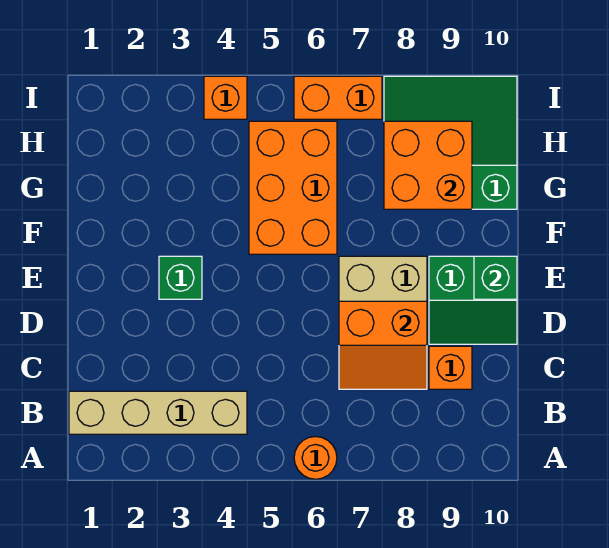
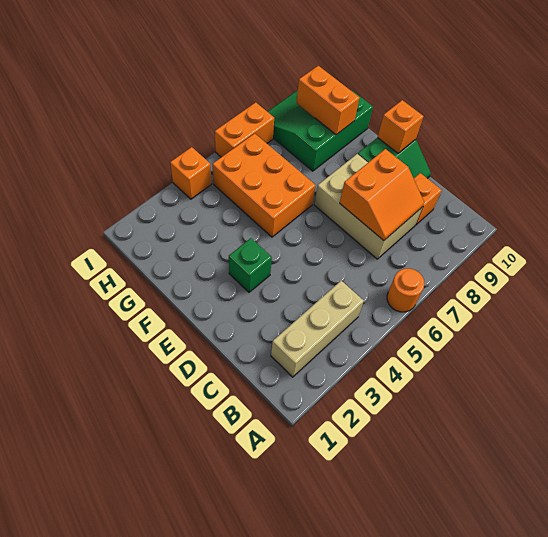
tan 1x4 brick [69,391,247,434] -> tan 1x3 brick [271,281,364,377]
green 1x1 brick [474,256,517,299] -> orange 1x1 brick [378,100,423,153]
orange 2x2 brick [384,121,472,209] -> orange 1x2 brick [296,66,359,135]

